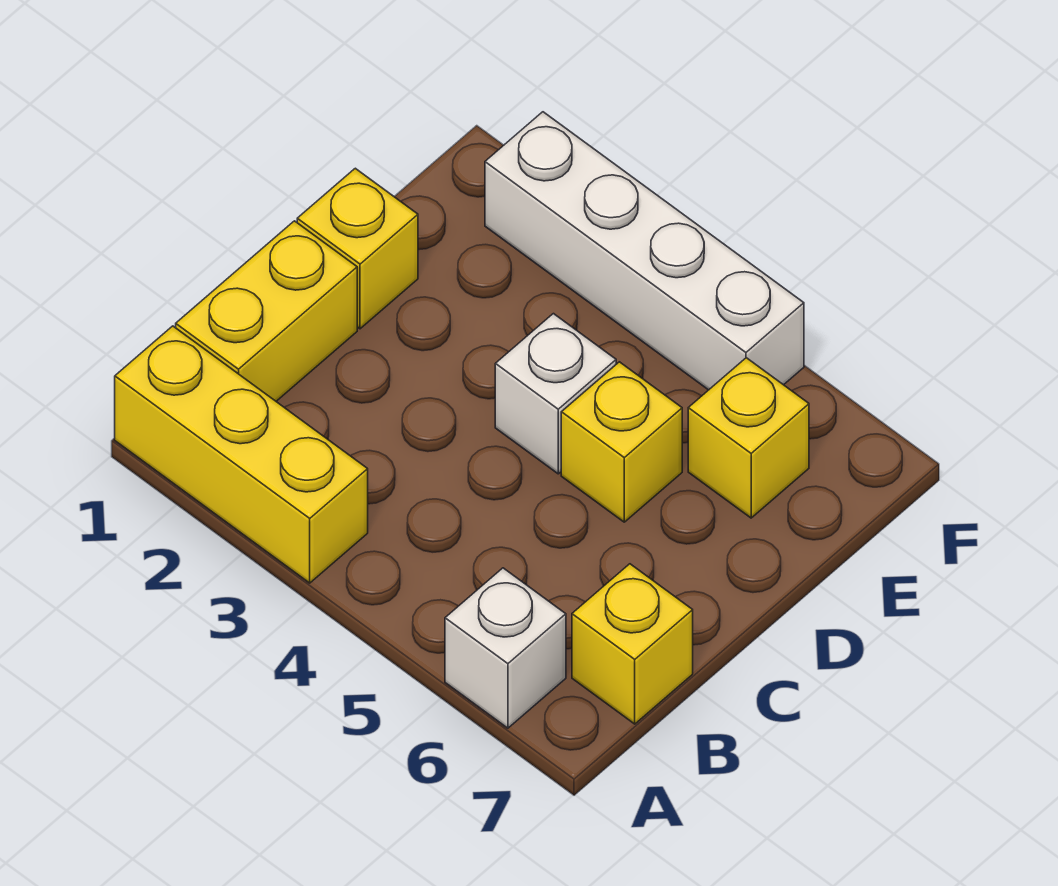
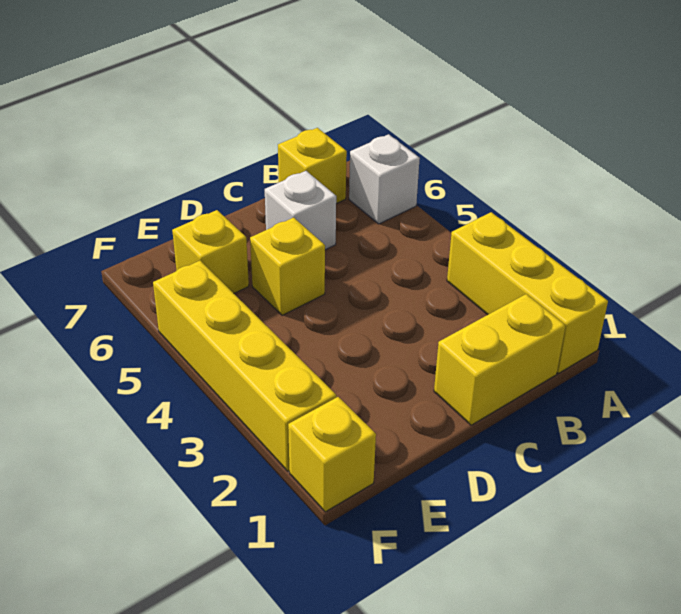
yellow 1x1 brick [297,168,418,329] -> yellow 1x1 brick moved to [288,397,376,512]
white 1x1 brick [495,314,616,474] -> white 1x1 brick moved to [265,171,336,250]
white 1x4 brick [485,112,804,390] -> yellow 1x4 brick [153,261,336,471]

